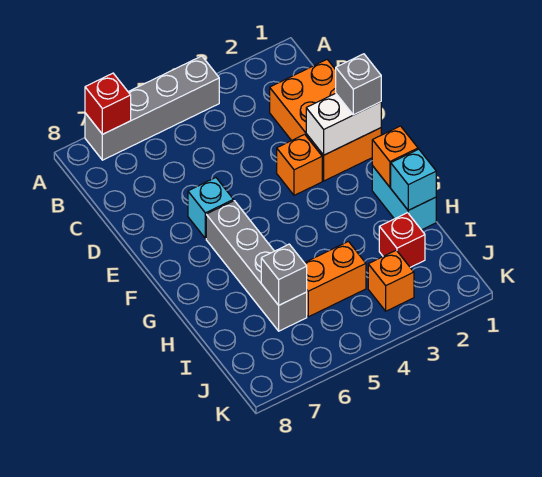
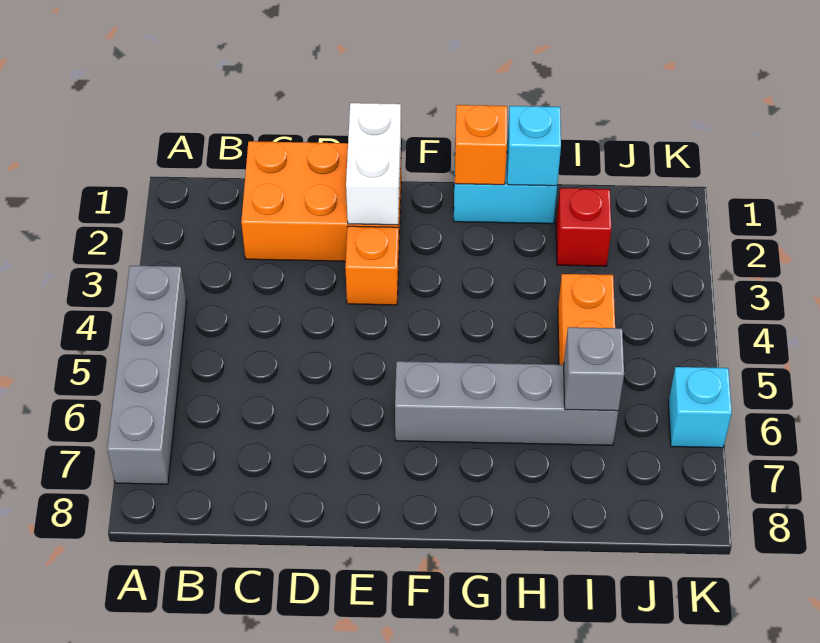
red 1x1 brick [85,73,131,134] -> none
grey 1x1 brick [336,54,381,115] -> none
cyan 1x1 brick [188,178,234,238] -> cyan 1x1 brick moved to [668,367,732,448]
orange 1x1 brick [368,250,414,311] -> none

